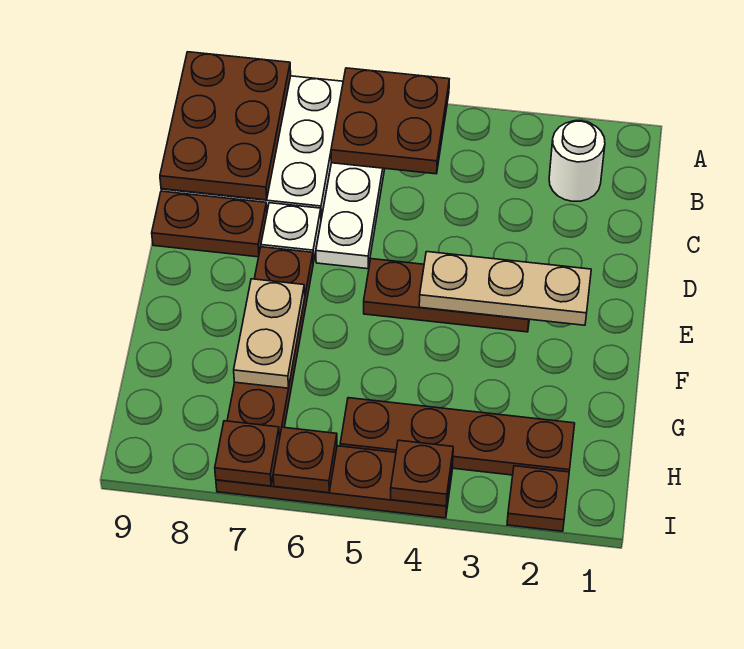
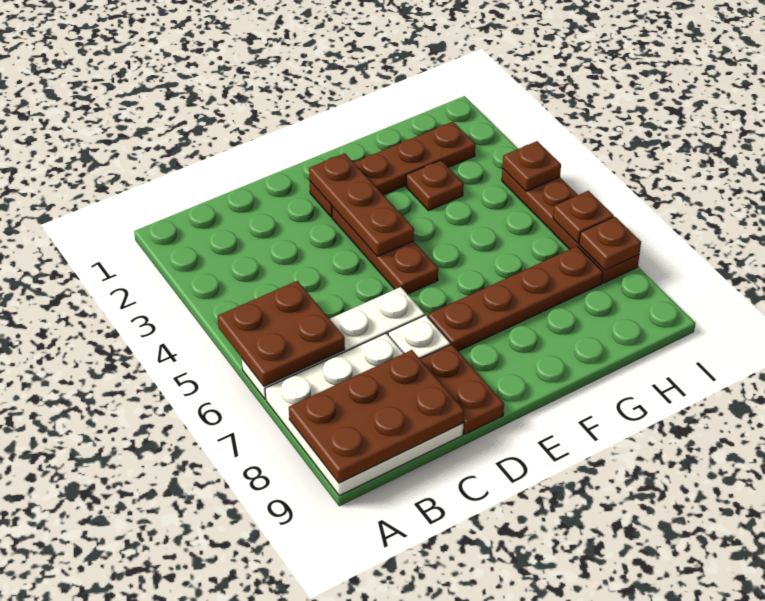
white 1x1 round brick [549,121,605,201] -> none
tan 1x3 plate [419,252,591,325] -> brown 1x3 plate [309,153,414,257]
tan 1x2 plate [234,279,305,388] -> none
brown 1x4 plate [340,398,575,475] -> brown 1x4 plate turned to [310,122,475,217]
brown 1x1 plate [507,466,569,531] -> brown 1x1 plate moved to [406,160,464,211]

